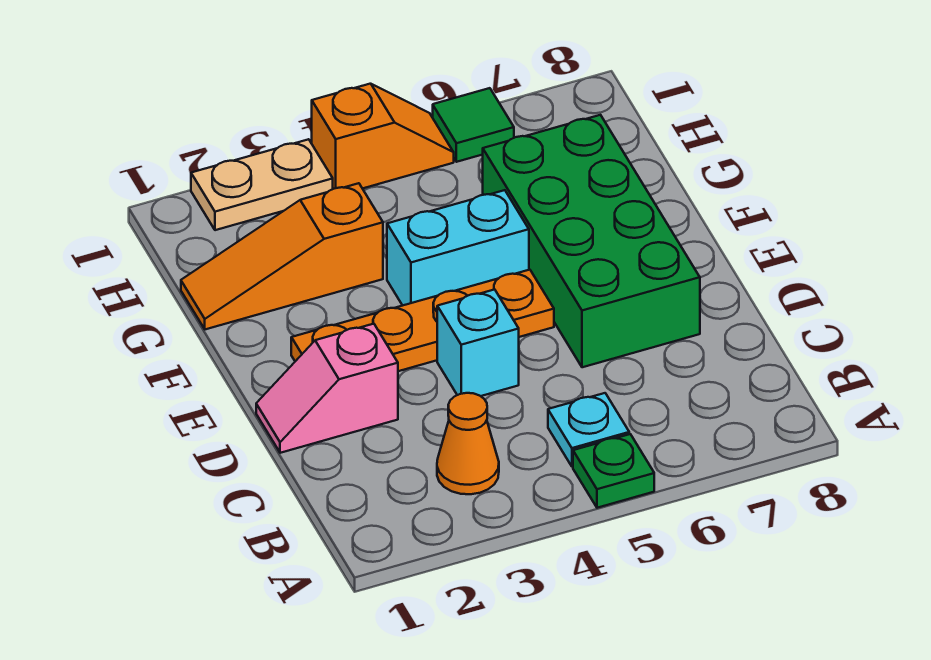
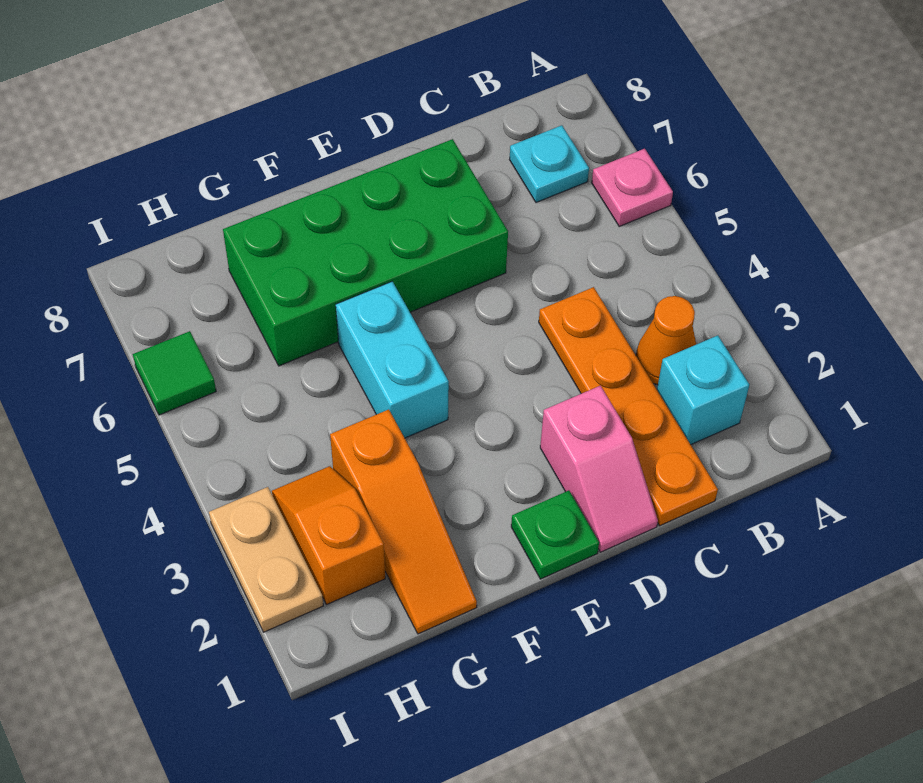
green 1x1 plate [573,434,654,508] -> green 1x1 plate moved to [511,491,599,579]
none -> pink 1x1 plate [592,149,673,226]
cyan 1x1 plate [548,393,629,467] -> cyan 1x1 plate moved to [510,125,589,203]
cyan 1x1 brick [437,289,519,396] -> cyan 1x1 brick moved to [657,335,749,445]
orange 1x4 plate [291,270,554,371] -> orange 1x4 plate moved to [539,287,718,526]
orange 1x2 slope [312,84,454,189] -> orange 1x2 slope moved to [272,466,385,605]

